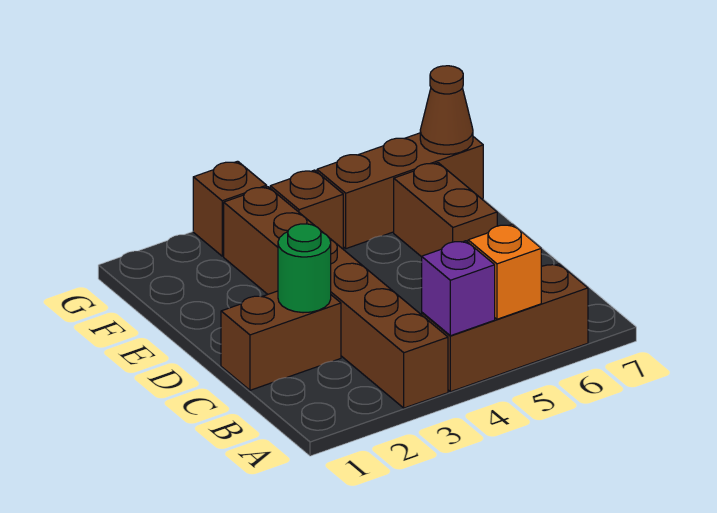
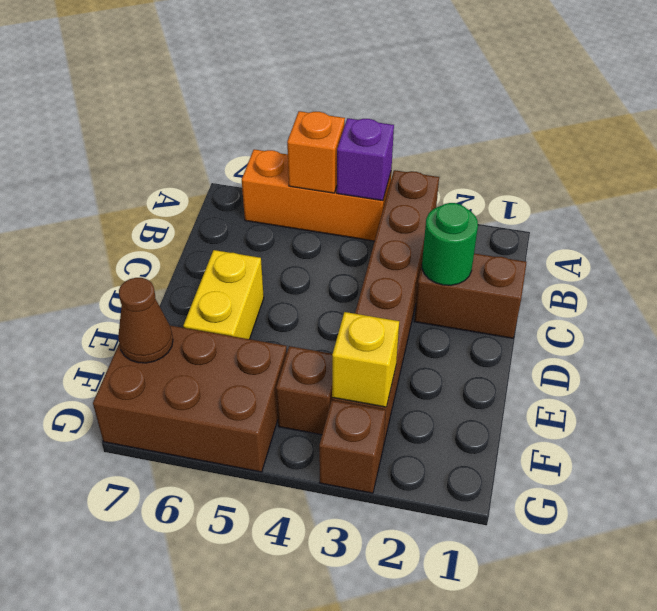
brown 1x3 brick [422,264,588,392] -> orange 1x3 brick [242,149,391,241]
brown 1x2 brick [394,163,497,257] -> yellow 1x2 brick [183,250,264,339]
none -> yellow 1x1 brick [332,312,399,407]
brown 1x3 brick [317,133,483,249] -> brown 2x3 brick [93,326,287,472]

